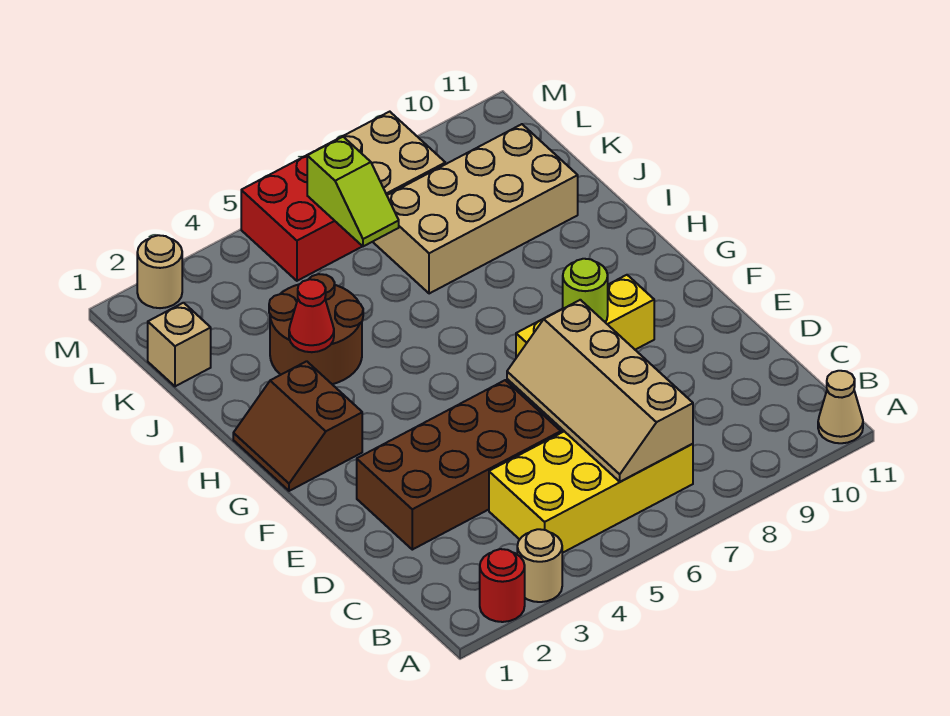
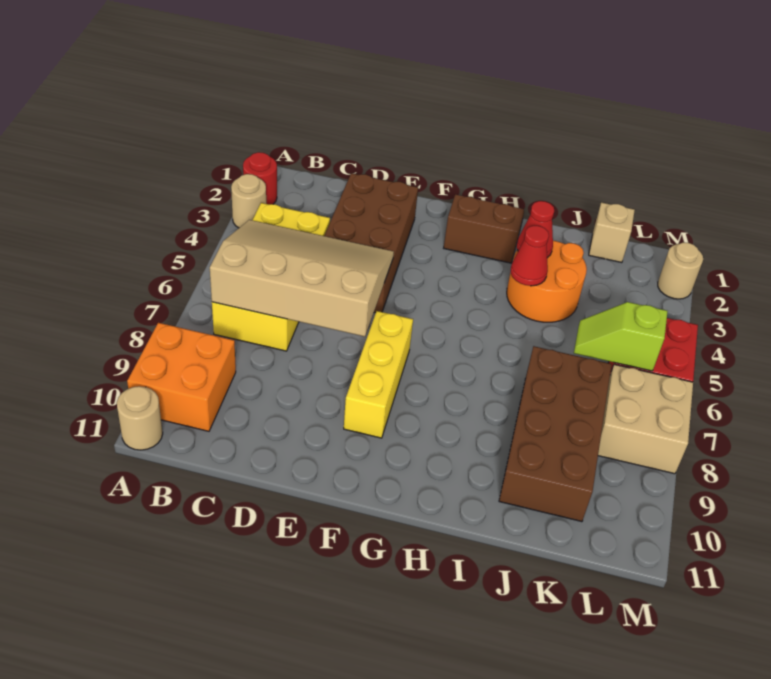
none -> orange 2x2 brick [127,323,236,431]
tan 1x1 cone [818,371,863,443] -> tan 1x1 round brick [117,386,163,450]
tan 2x4 slope [507,300,693,482] -> tan 3x4 slope [210,220,394,337]
lime 1x1 round brick [563,259,608,322] -> none
brown 2x2 round brick [269,274,363,384] -> orange 2x2 round brick [507,241,587,322]
none -> red 1x1 cone [511,226,549,286]
tan 2x4 brick [373,124,578,294] -> brown 2x4 brick [499,346,612,522]

